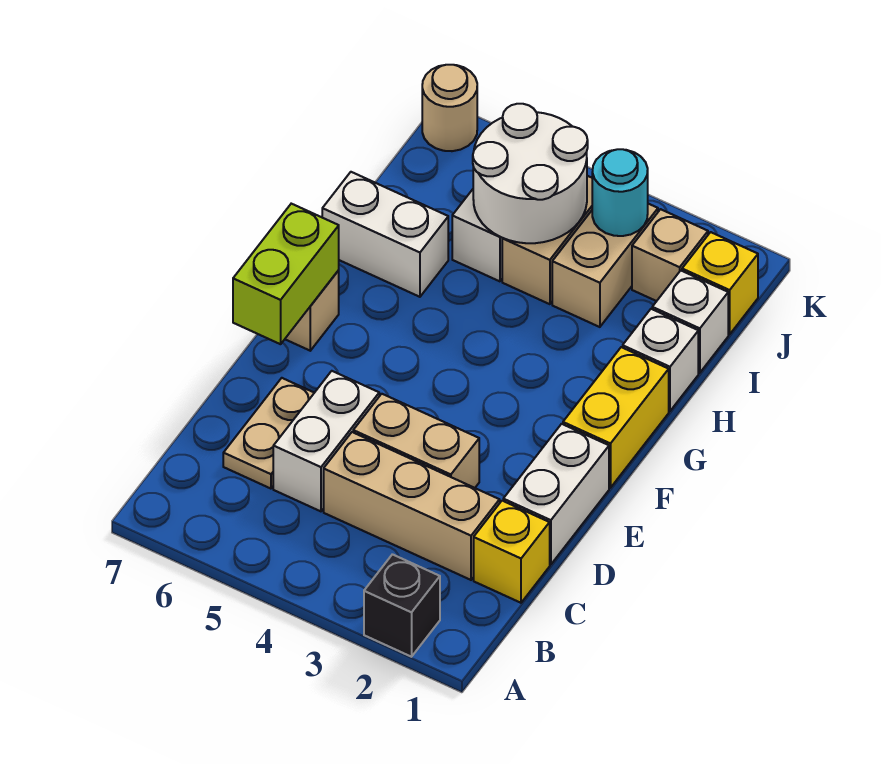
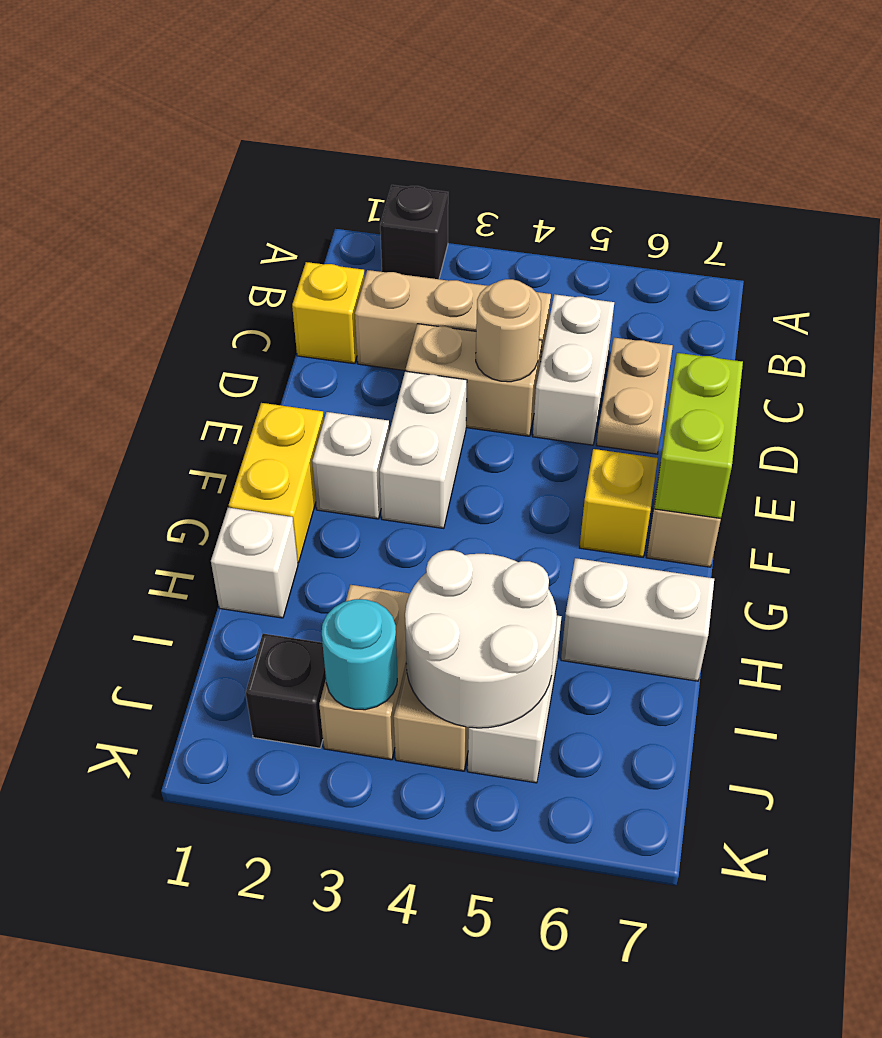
white 1x2 brick [503,424,609,565] -> white 1x2 brick moved to [380,371,467,529]
white 1x1 brick [652,271,728,373] -> white 1x1 brick moved to [312,412,389,519]
yellow 1x1 brick [682,232,758,334] -> yellow 1x1 brick moved to [580,449,658,557]
tan 1x1 brick [632,209,708,301] -> black 1x1 brick [246,634,326,748]
tan 1x1 round brick [422,65,477,151] -> tan 1x1 round brick moved to [476,279,541,382]

